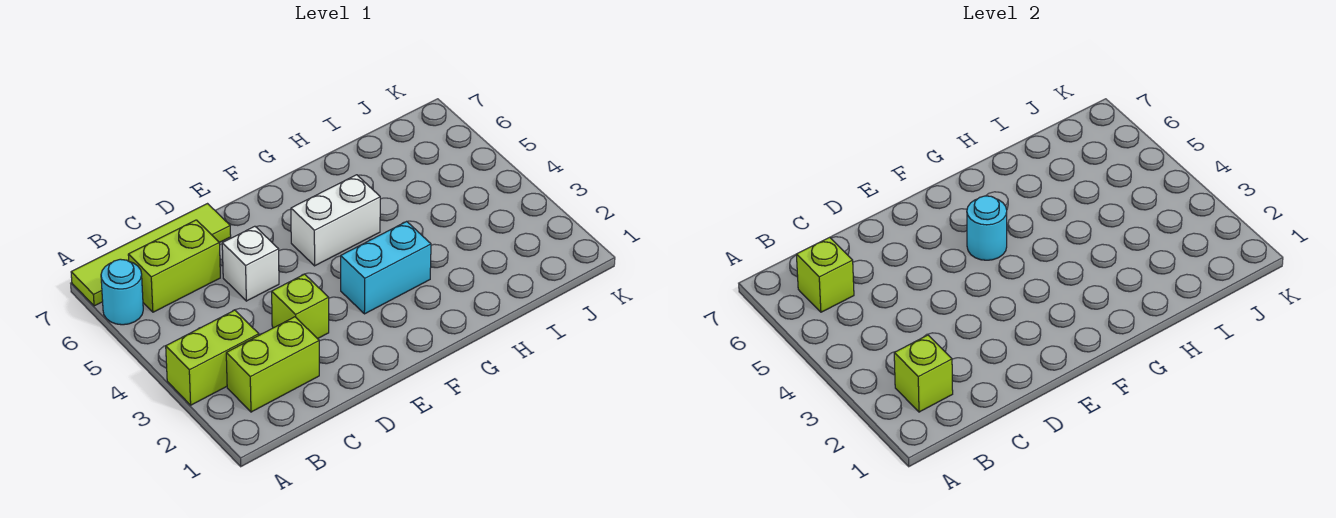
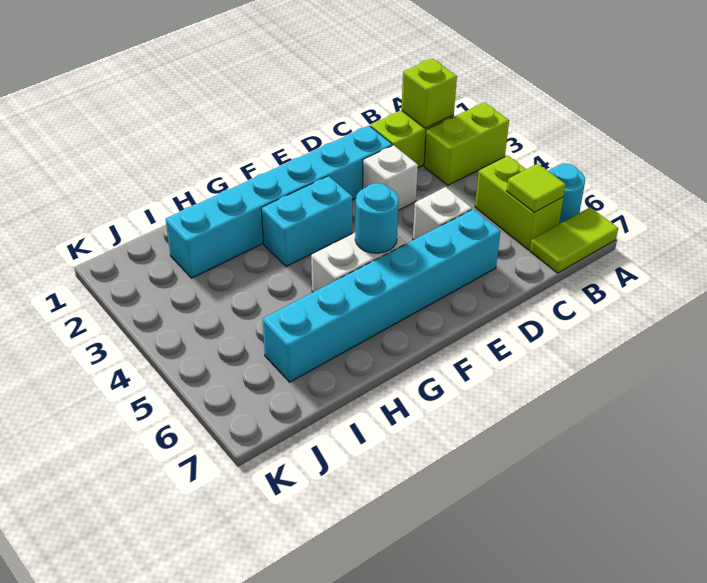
lime 1x4 tile [71,204,231,306] -> lime 1x2 tile [530,207,618,273]
lime 1x2 brick [128,220,220,312] -> lime 1x2 brick turned to [475,156,563,250]
lime 1x1 brick [796,237,854,312] -> lime 1x1 tile [507,164,566,212]
none -> cyan 1x6 brick [165,126,392,278]
lime 1x1 brick [272,274,329,339] -> white 1x1 brick [363,145,418,210]
none -> cyan 1x6 brick [262,209,501,382]

